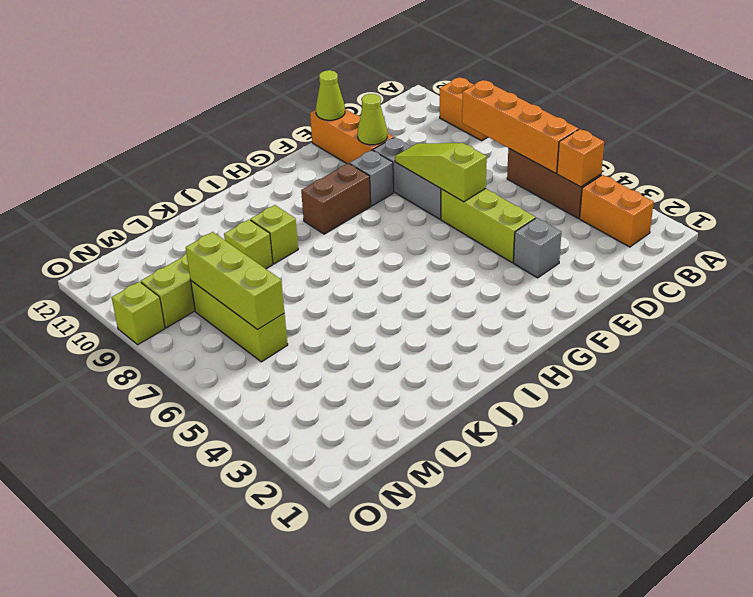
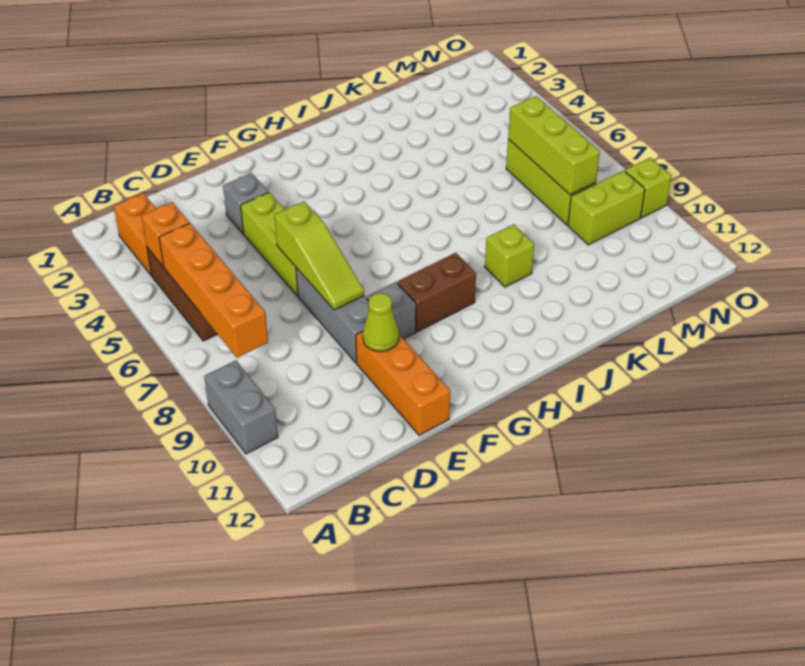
orange 1x2 brick [440,77,488,141] -> grey 1x2 brick [204,361,278,454]
lime 1x1 cone [316,70,345,120] -> none
lime 1x1 brick [224,220,273,269] -> none

